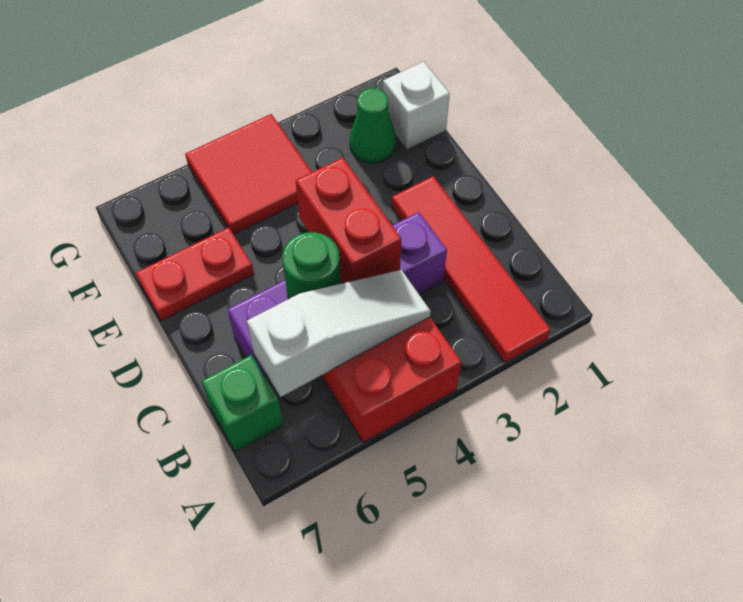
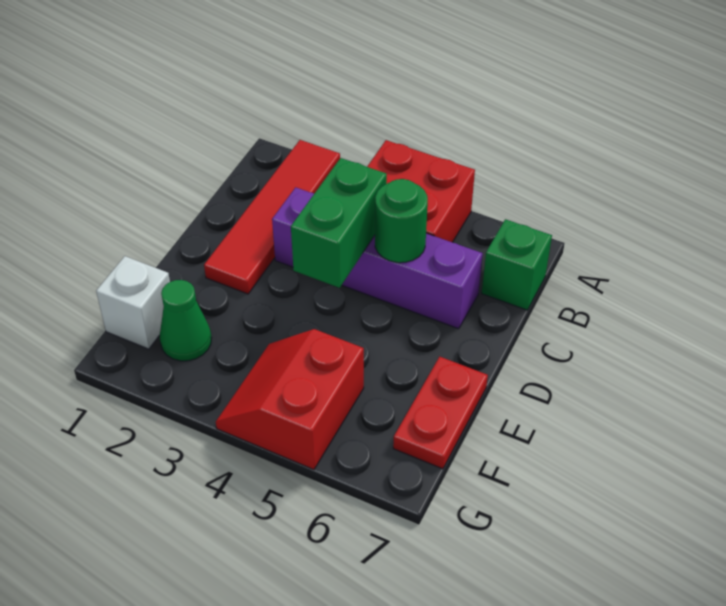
white 1x3 slope [247,270,431,397] -> none
red 1x2 brick [296,158,401,283] -> green 1x2 brick [291,158,387,288]
red 1x2 plate [136,227,254,321] -> red 1x2 plate turned to [393,357,488,469]
red 2x2 tile [185,114,312,235] -> red 2x2 slope [216,329,364,470]

